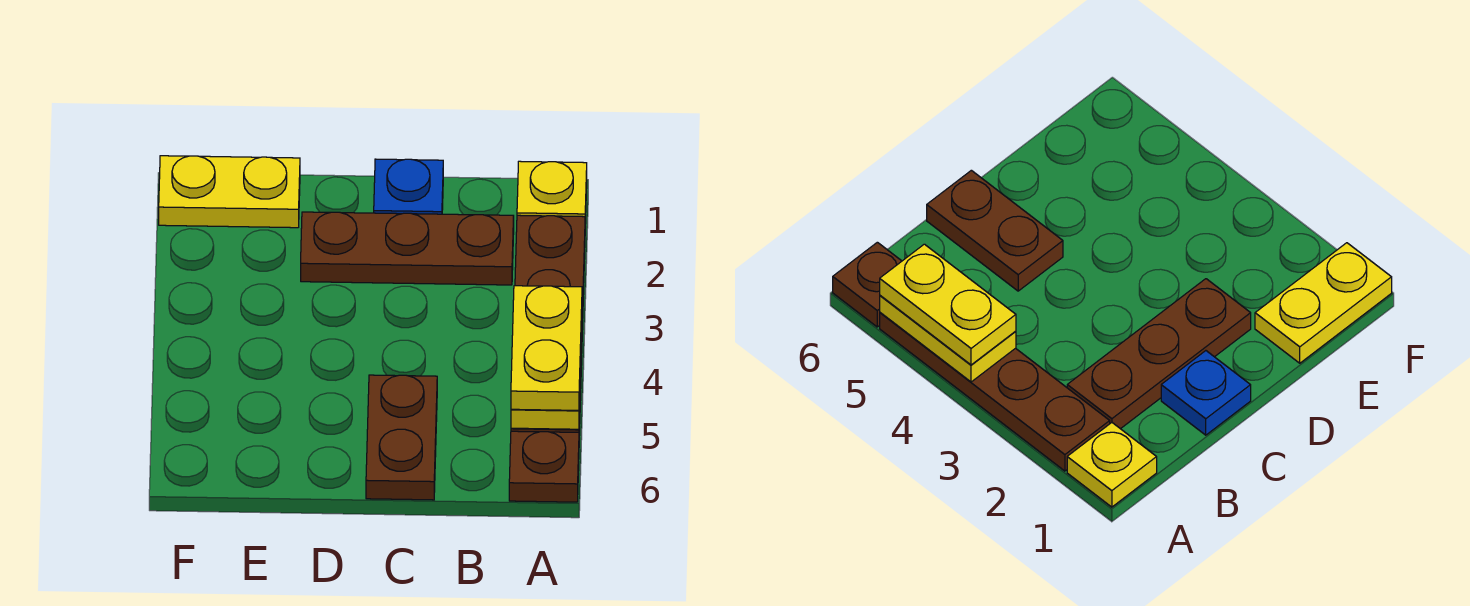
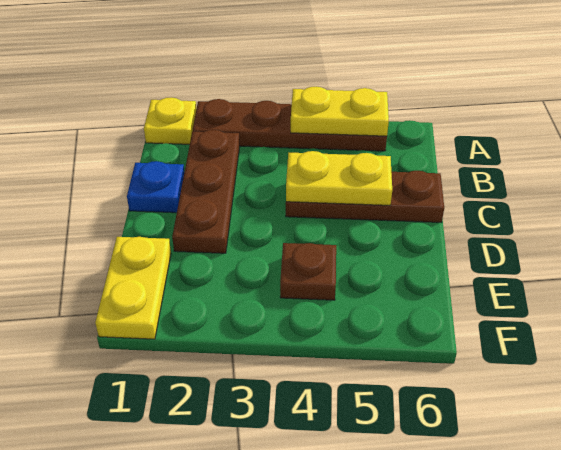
yellow 1x2 plate [511,286,582,410] -> yellow 1x2 plate moved to [286,151,392,205]
brown 1x1 plate [509,431,579,502] -> brown 1x1 plate moved to [280,243,336,300]
brown 1x2 plate [366,375,437,500] -> brown 1x3 plate [286,171,444,222]

